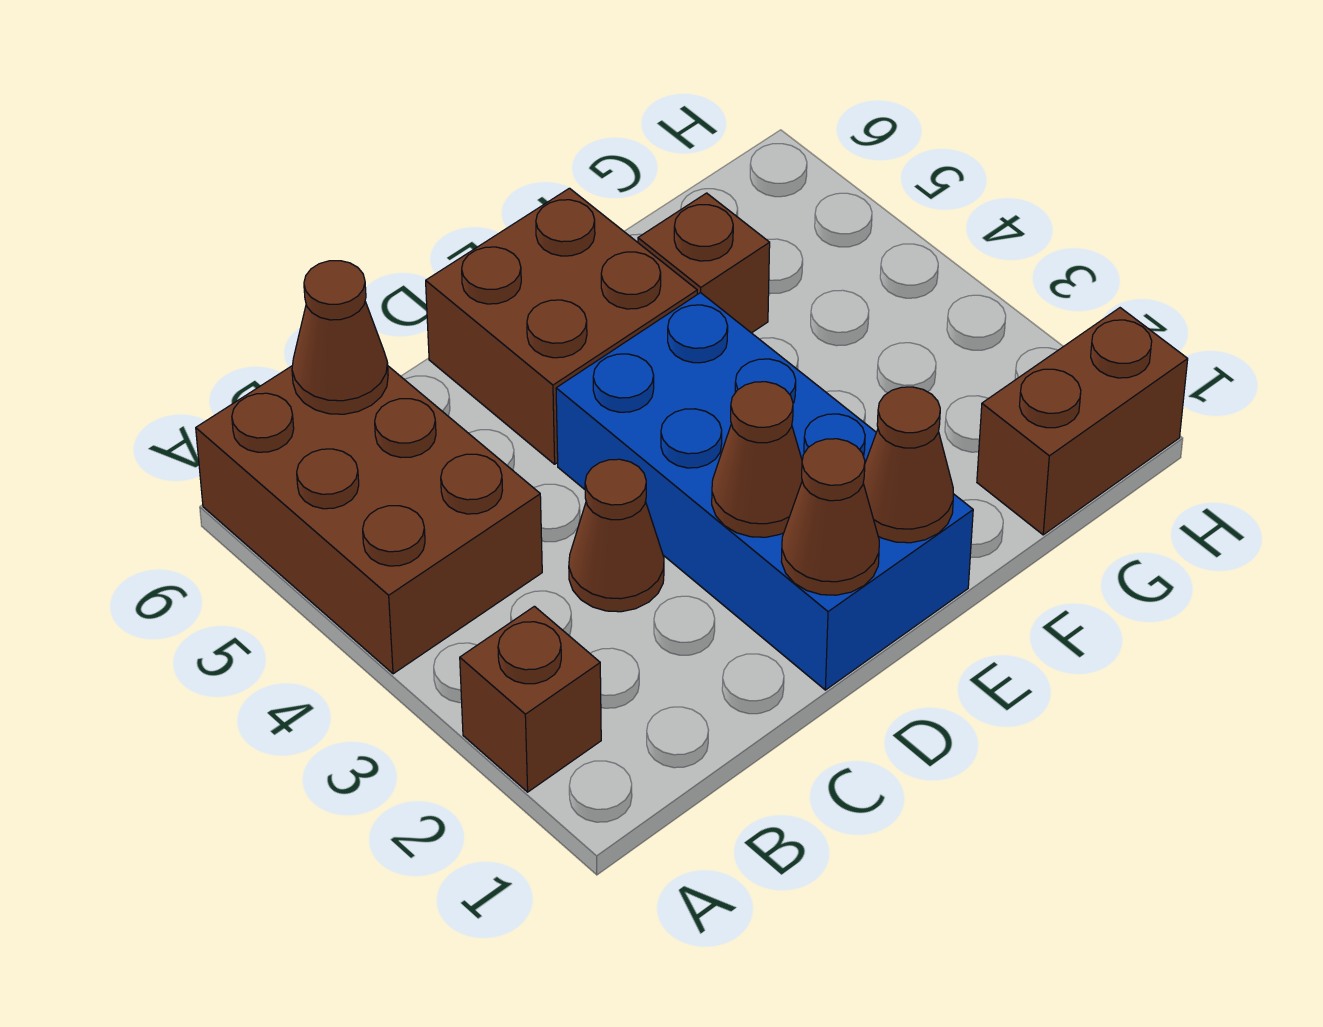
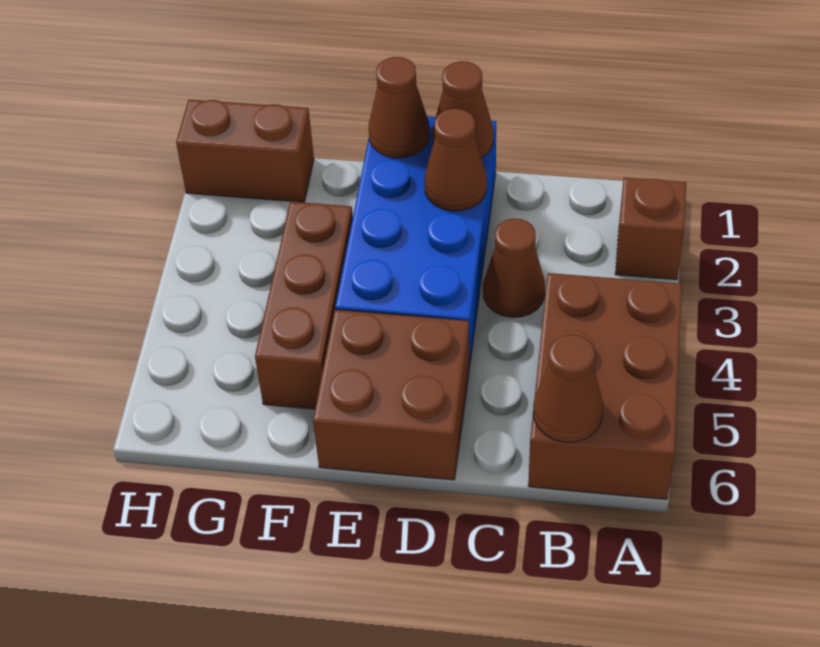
brown 1x1 brick [638,193,770,333] -> brown 1x3 brick [255,202,353,409]

